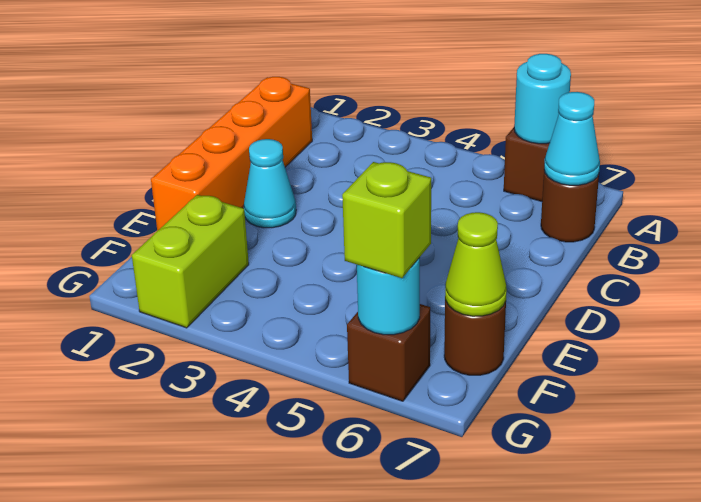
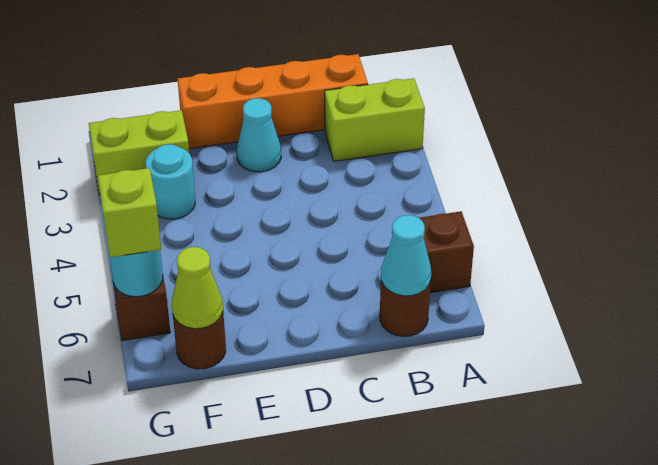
none -> lime 1x2 brick [325,78,425,161]
cyan 1x1 round brick [514,54,571,144] -> cyan 1x1 round brick moved to [145,144,195,219]

